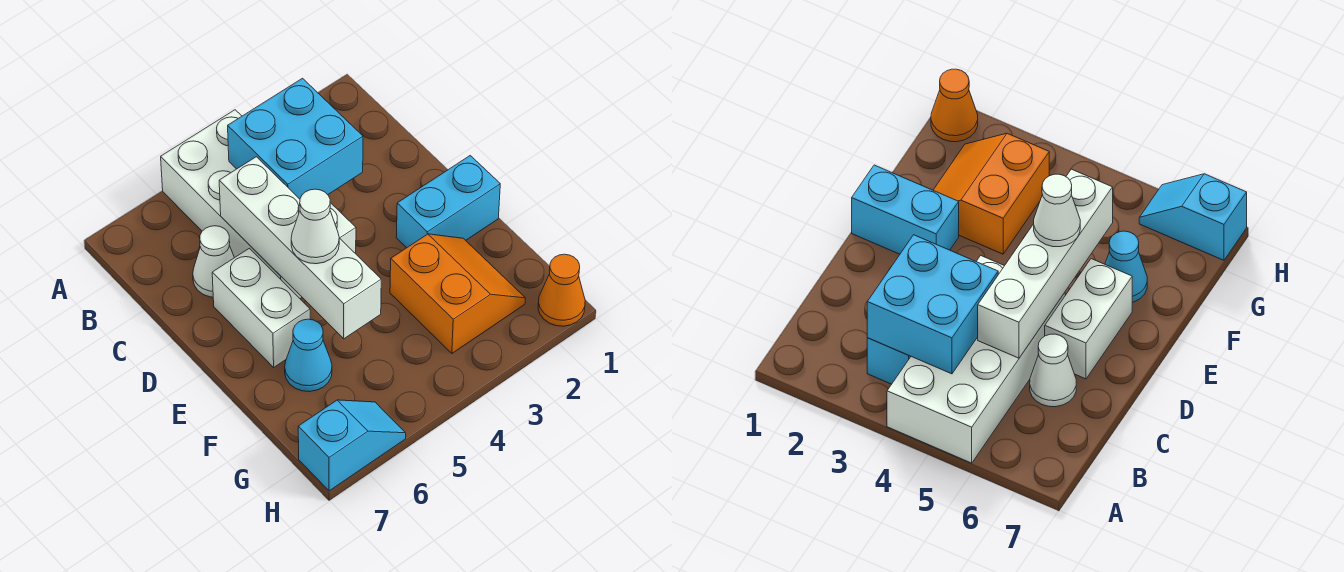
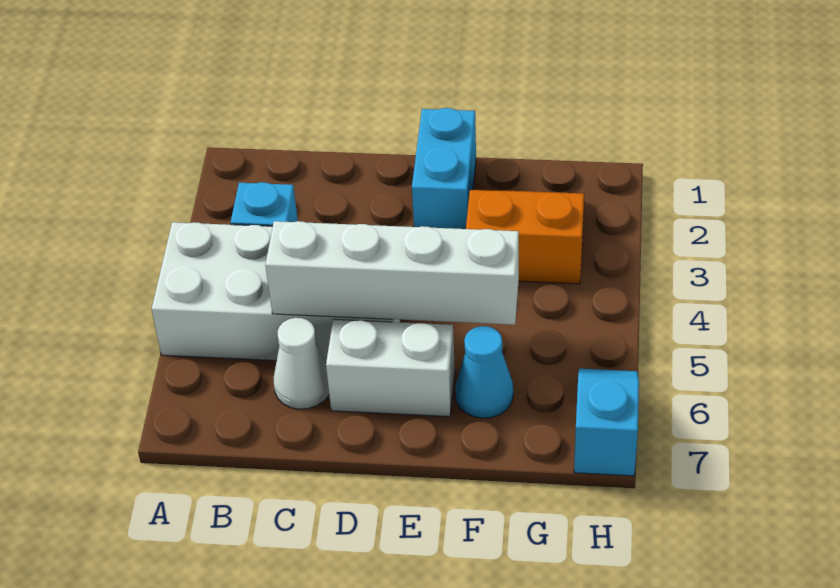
cyan 2x2 brick [228,78,363,199] -> none
white 1x1 cone [291,189,339,264] -> none
orange 1x1 cone [538,254,585,326] -> none

